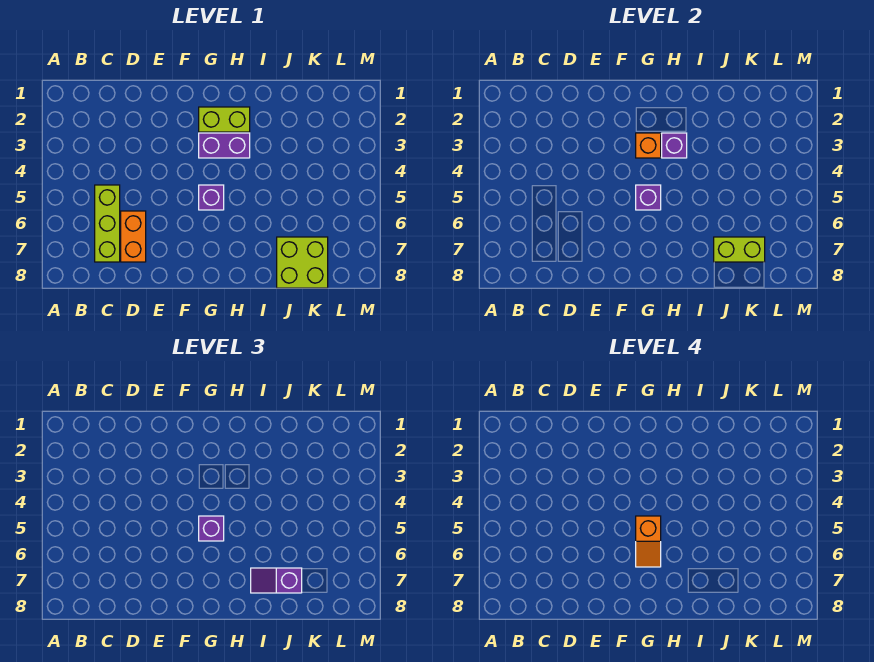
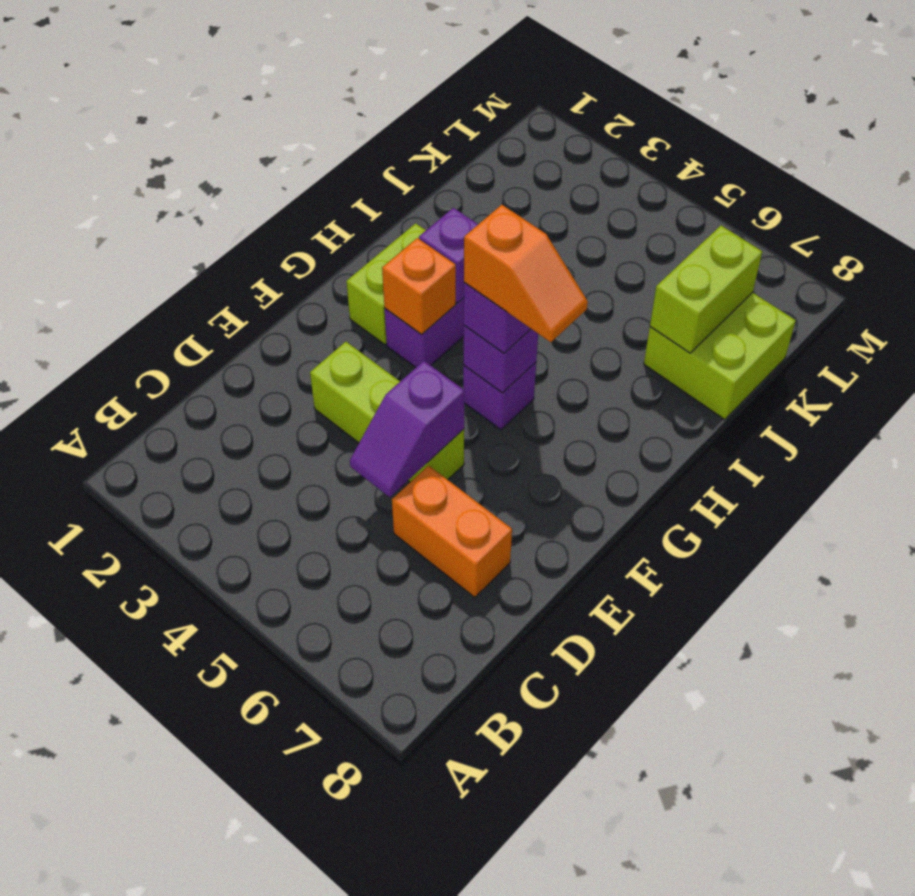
lime 1x3 brick [95,185,120,262] -> lime 1x3 brick moved to [310,342,464,482]
purple 1x2 slope [251,568,302,593] -> purple 1x2 slope moved to [350,361,464,497]

